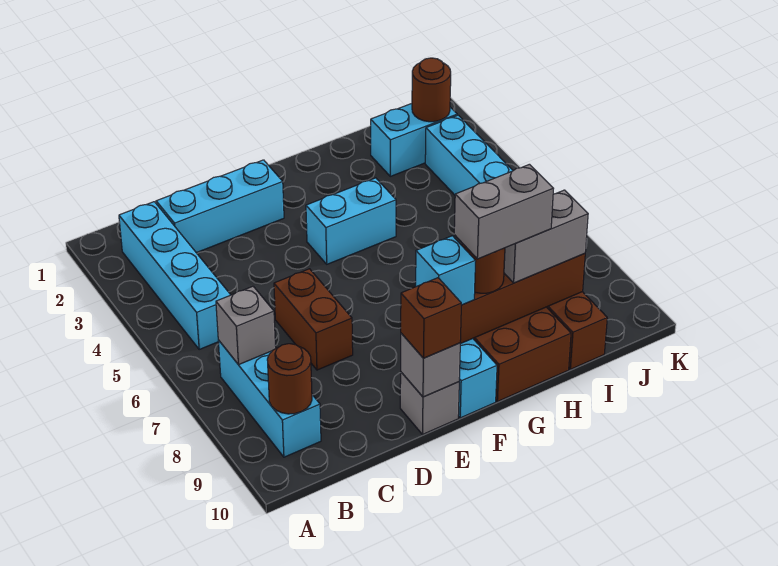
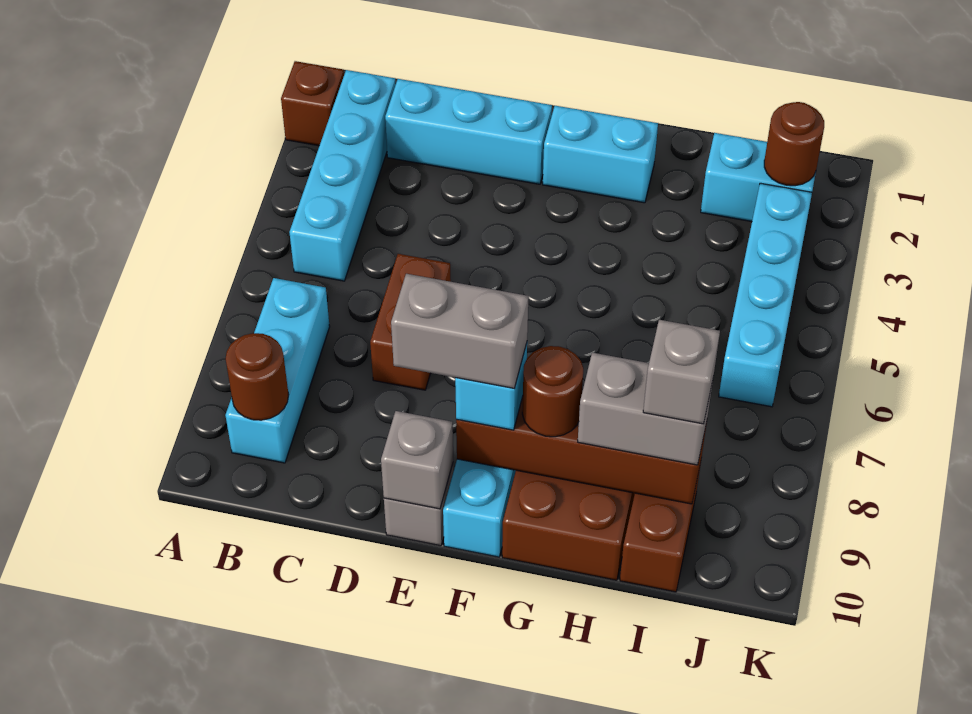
grey 1x1 brick [216,286,276,365] -> grey 1x1 brick moved to [643,320,720,424]
brown 1x1 brick [401,278,461,358] -> brown 1x1 brick moved to [281,61,344,146]
cyan 1x2 brick [306,178,396,264] -> cyan 1x2 brick moved to [543,106,658,203]
grey 1x2 brick [454,164,554,259] -> grey 1x2 brick moved to [391,274,528,389]

